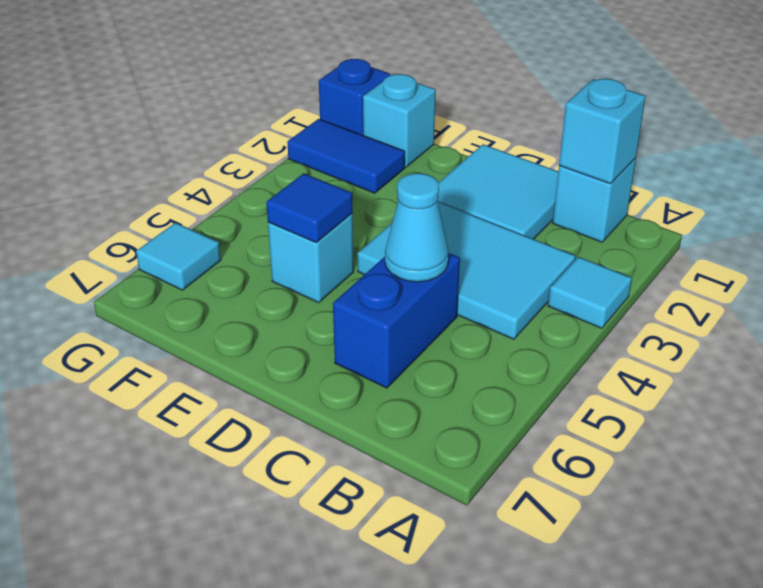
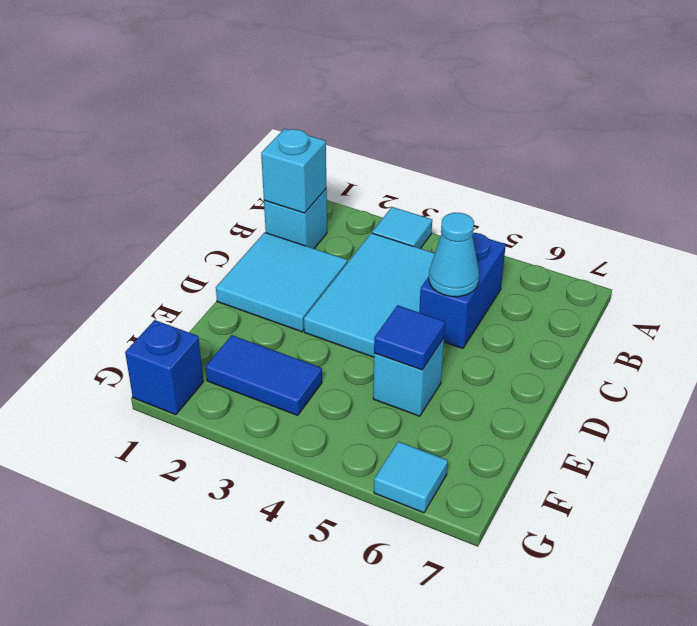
blue 1x2 brick [333,253,460,388] -> blue 1x2 brick turned to [419,233,506,348]
cyan 1x1 brick [363,74,436,168] -> none
blue 1x2 tile [287,119,405,193] -> blue 1x2 tile turned to [206,335,322,415]

